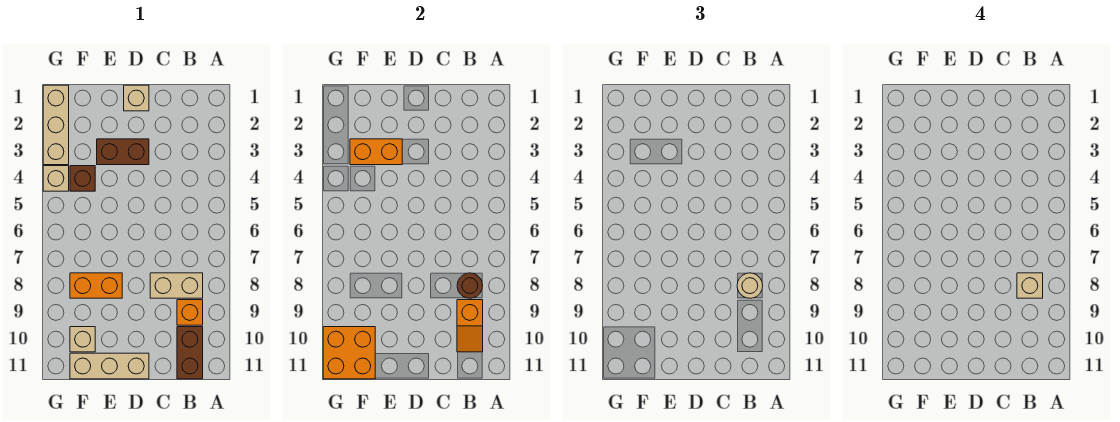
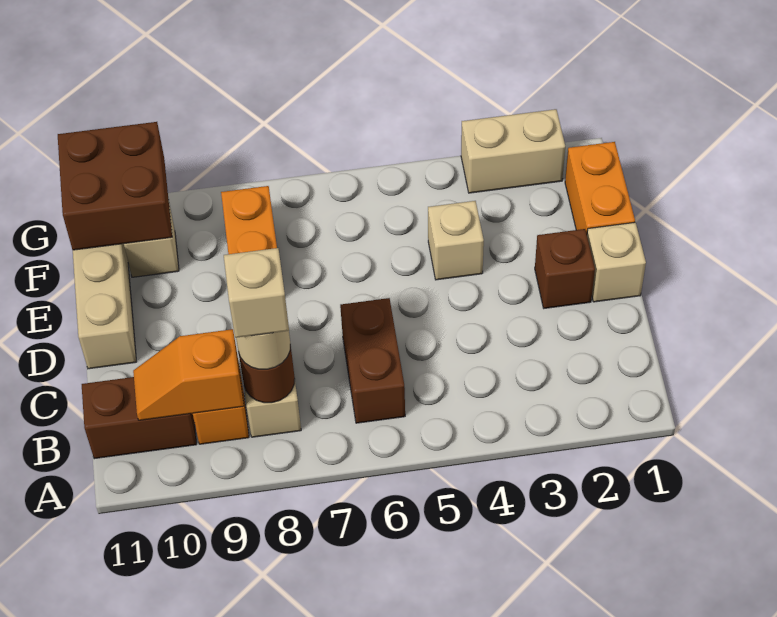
brown 1x2 brick [97,139,149,165] -> brown 1x2 brick moved to [340,298,405,423]
orange 1x2 brick [350,139,402,165] -> orange 1x2 brick moved to [565,142,635,234]
brown 1x1 brick [70,166,95,191] -> brown 1x1 brick moved to [535,229,595,308]
orange 2x2 brick [323,327,375,379] -> brown 2x2 brick [58,122,172,250]
tan 1x3 brick [43,85,69,165] -> tan 1x2 brick [461,109,565,193]
tan 1x1 brick [43,166,69,191] -> tan 1x1 brick moved to [428,201,484,280]

